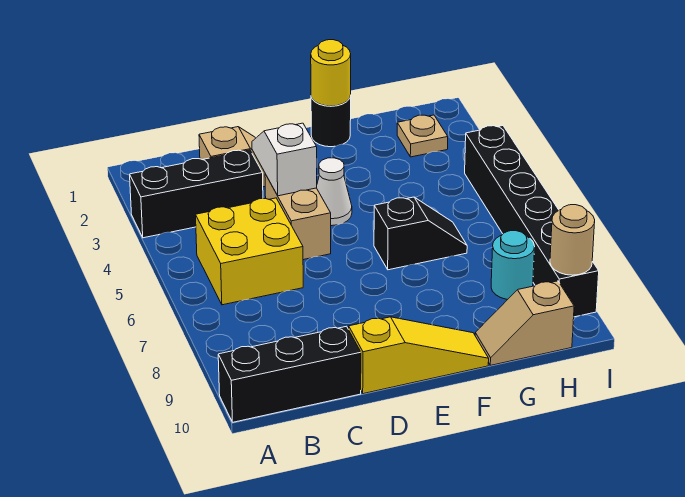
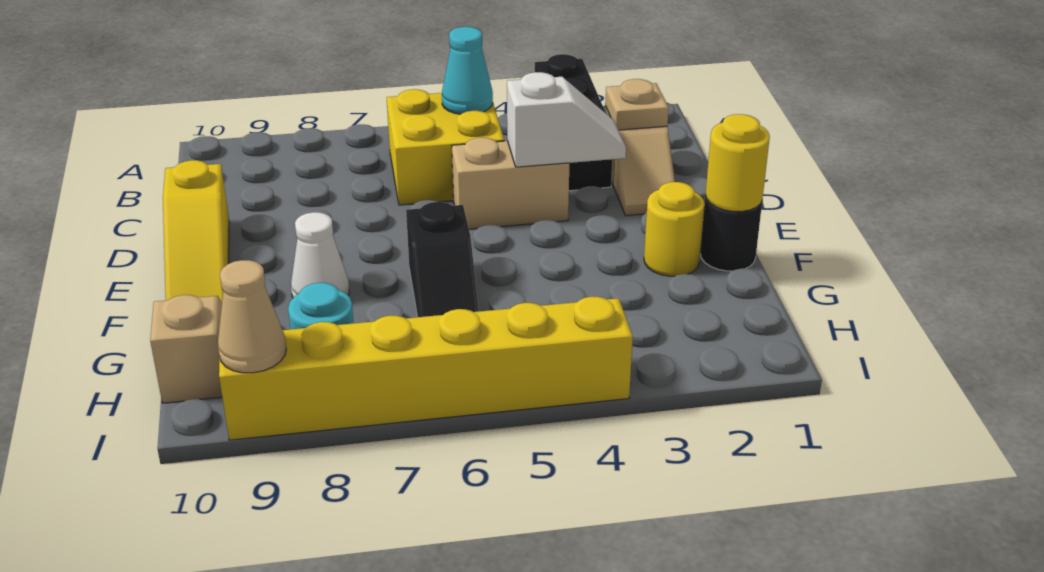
black 1x3 brick [218,326,361,422] -> none
none -> cyan 1x1 cone [442,27,493,114]
white 1x1 cone [317,158,352,226] -> white 1x1 cone moved to [291,212,349,298]
none -> yellow 1x1 round brick [644,182,705,276]
tan 1x1 plate [397,115,448,157] -> tan 1x1 plate moved to [605,79,669,130]
black 1x6 brick [465,126,599,317] -> yellow 1x6 brick [219,297,633,440]
tan 1x1 round brick [550,205,595,275] -> tan 1x1 cone [218,260,286,373]

